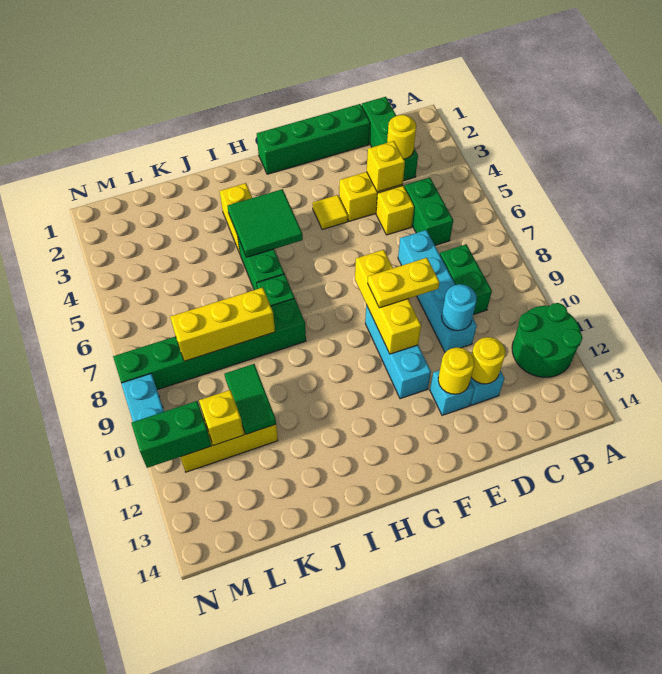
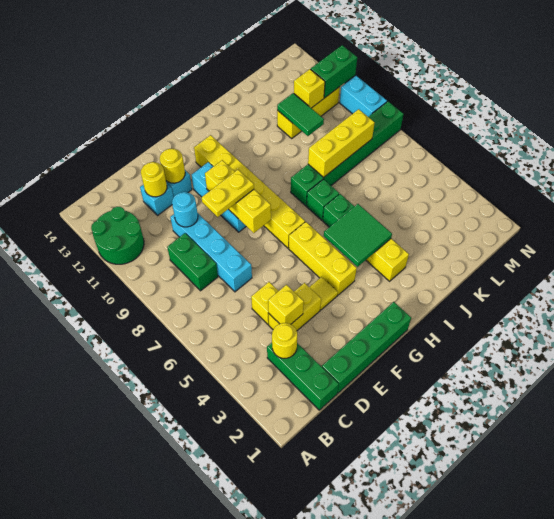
green 1x2 brick [404,178,453,245] -> none
none -> yellow 1x3 brick [289,222,357,295]
none -> yellow 1x6 brick [194,135,305,248]

